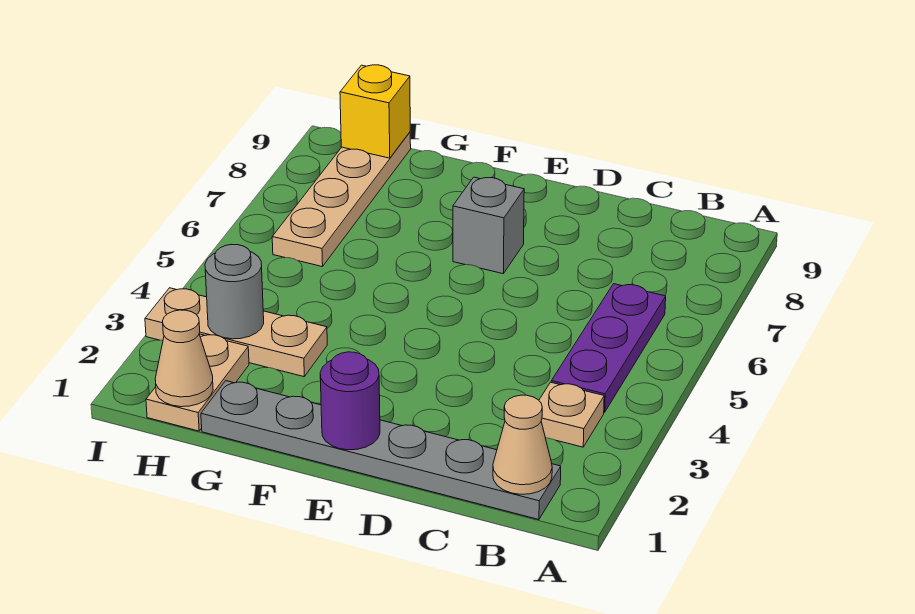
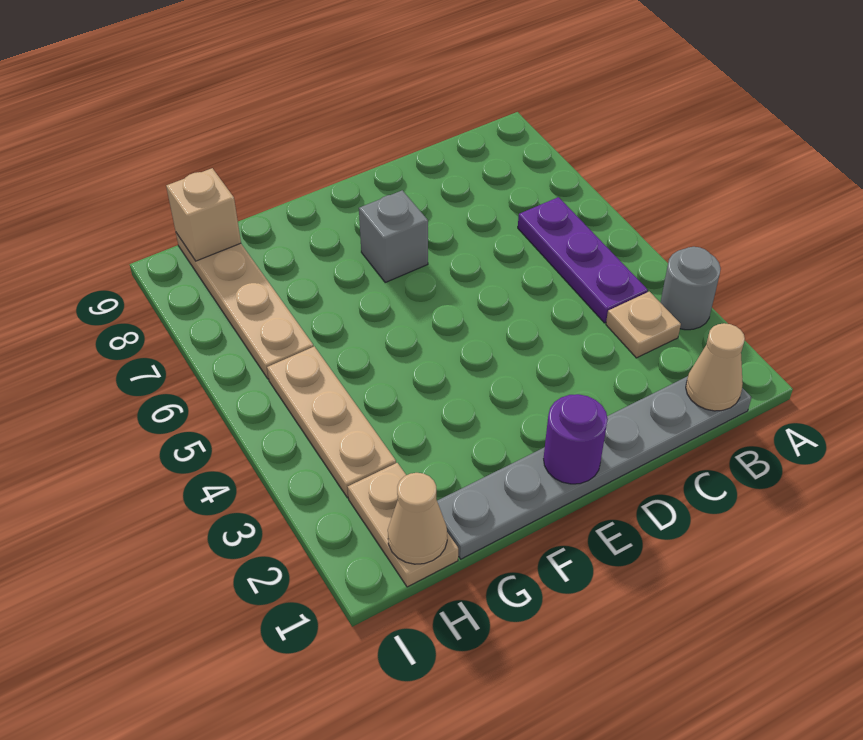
tan 1x3 plate [145,288,327,377] -> tan 1x3 plate turned to [267,346,396,497]
grey 1x1 round brick [205,245,264,339] -> grey 1x1 round brick moved to [660,247,721,330]
yellow 1x1 brick [340,65,410,158] -> tan 1x1 brick [166,168,241,261]

